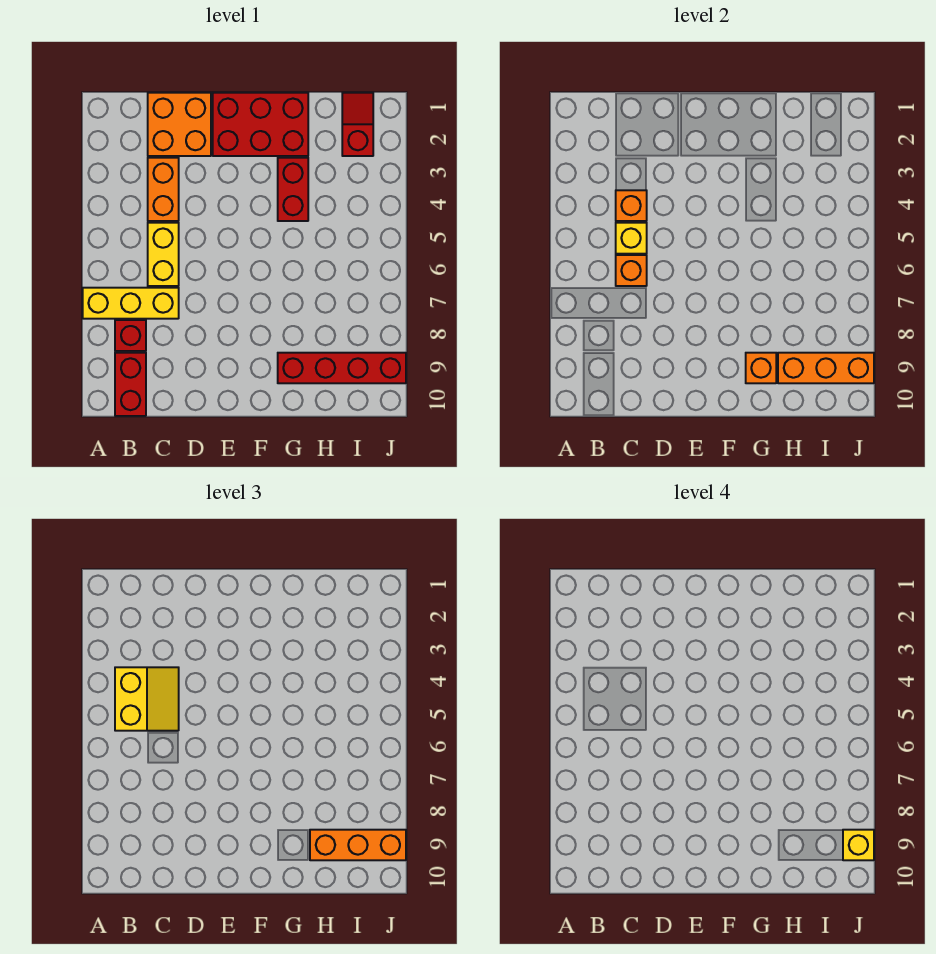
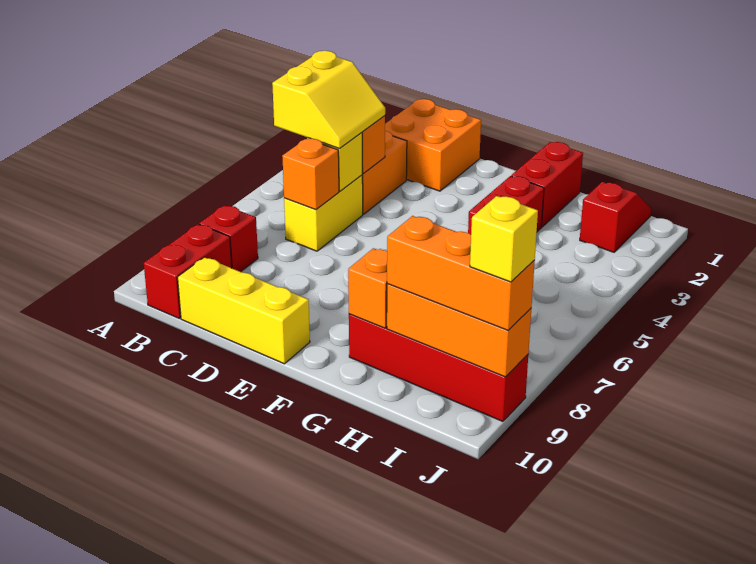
yellow 1x3 brick [83,288,179,319] -> yellow 1x3 brick moved to [178,257,310,364]
red 2x3 brick [213,93,308,156] -> red 1x2 brick [511,142,583,227]

